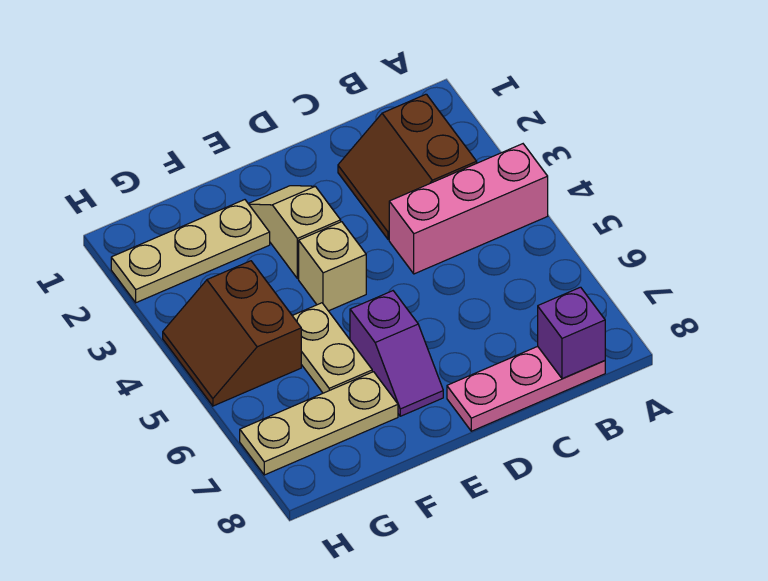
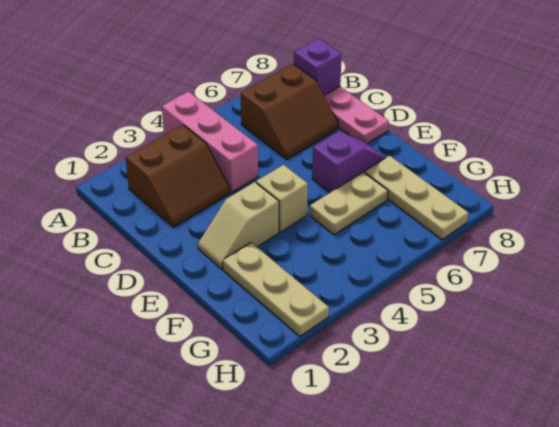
brown 2x2 slope [163,261,301,406] -> brown 2x2 slope moved to [241,64,338,159]

